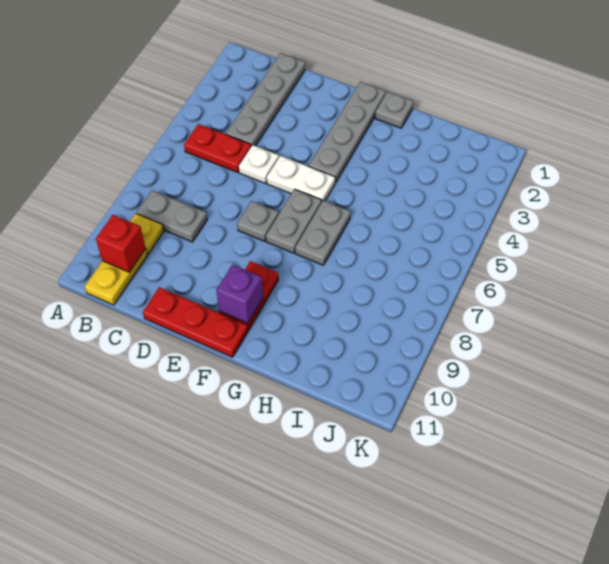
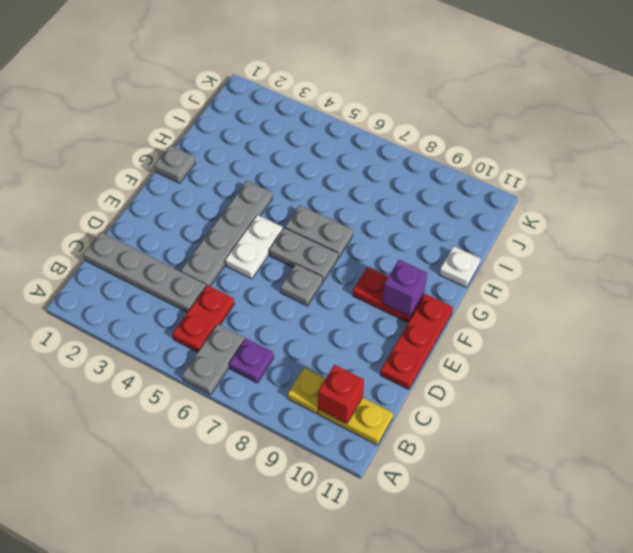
none -> purple 1x1 plate [229,339,274,383]
grey 1x2 plate [136,190,207,242] -> grey 1x2 plate moved to [182,324,245,395]
white 1x1 plate [239,145,279,183] -> white 1x1 plate moved to [439,246,481,287]
grey 1x4 plate [309,82,386,183] -> grey 1x4 plate turned to [181,181,272,286]

